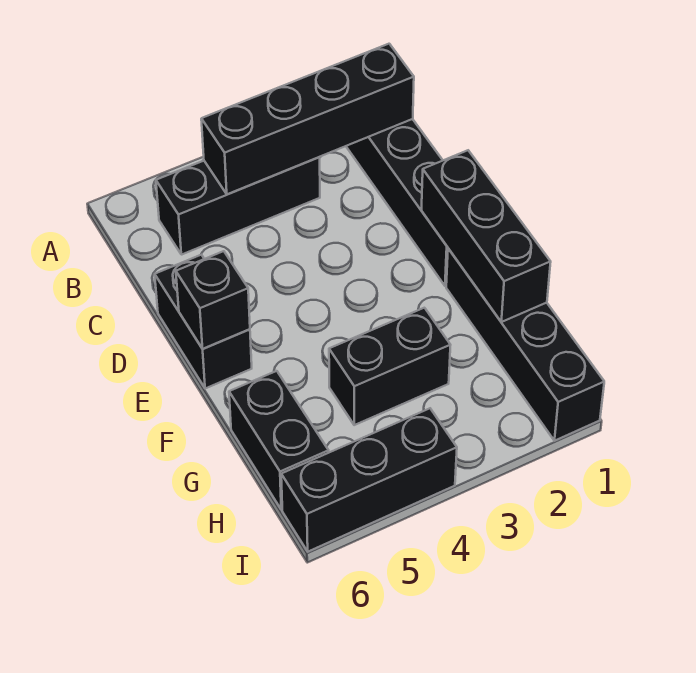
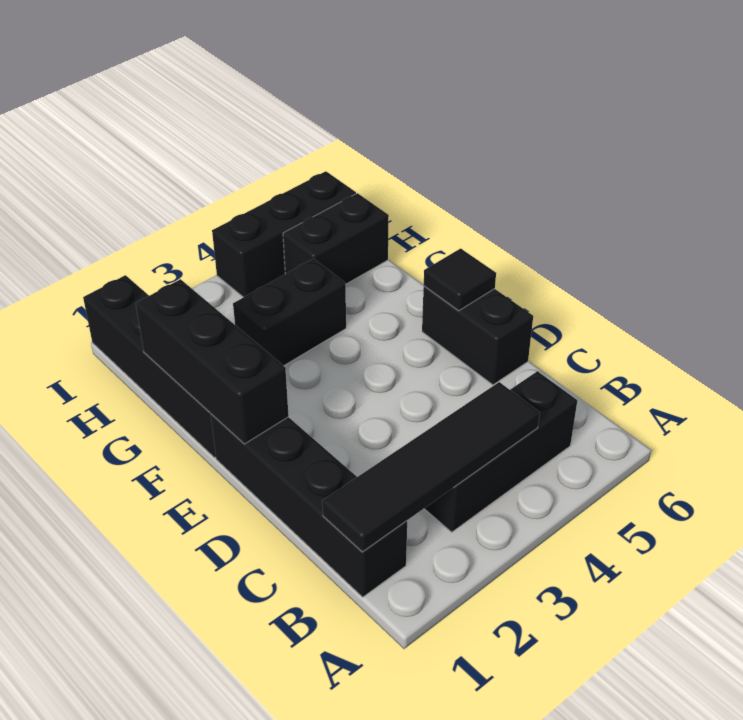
black 1x4 brick [201,44,414,194] -> black 1x4 tile [322,382,540,552]
black 1x1 brick [176,251,250,349] -> black 1x1 tile [424,248,496,311]
black 1x2 brick [229,371,329,510] -> black 1x2 brick turned to [283,193,389,284]

